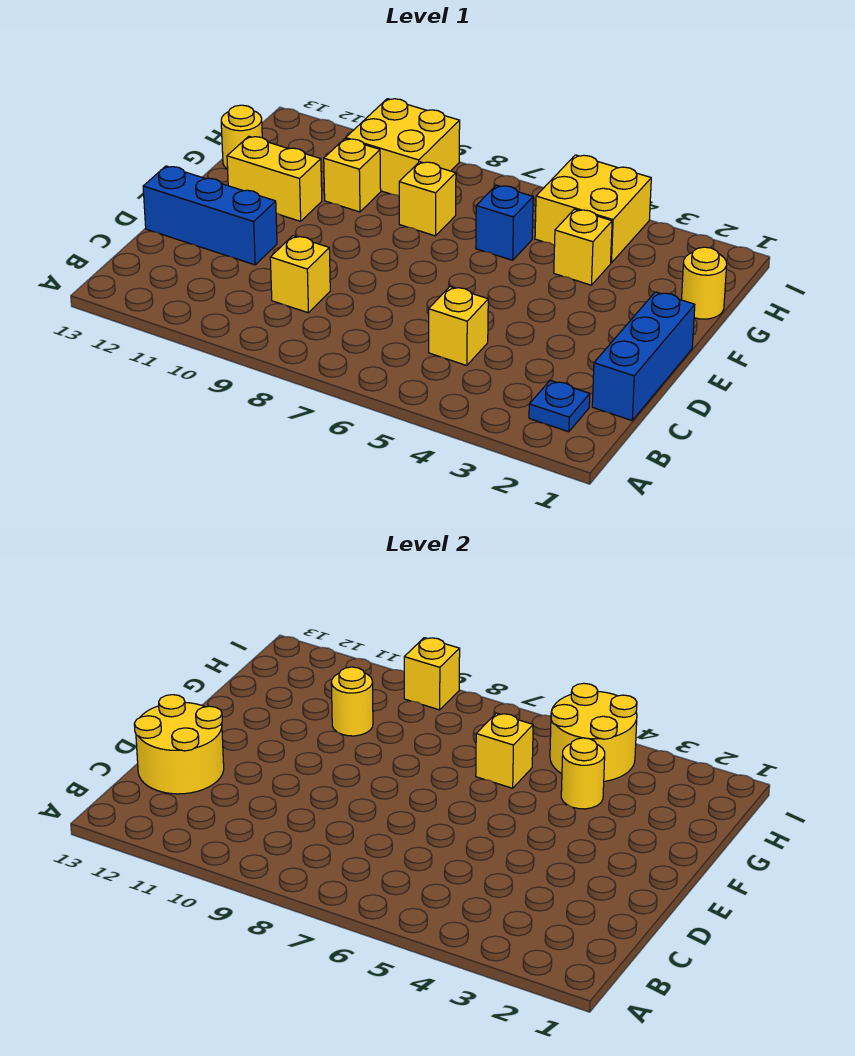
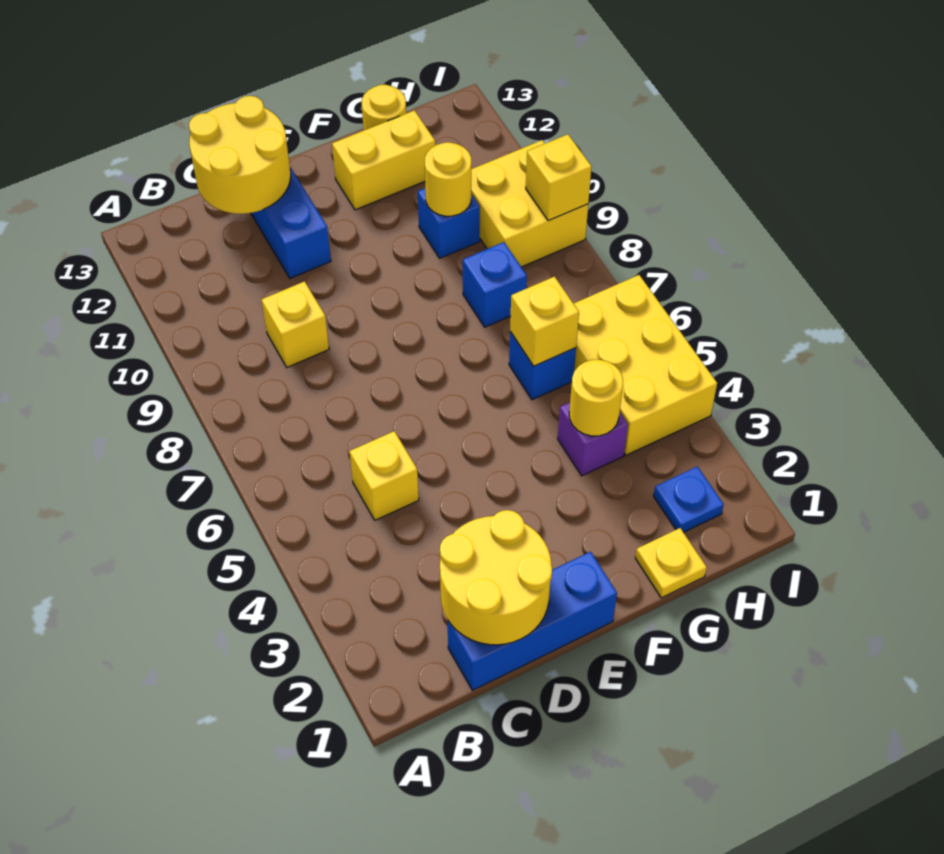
blue 1x1 plate [529,380,590,432] -> blue 1x1 plate moved to [654,466,724,532]
yellow 1x2 brick [227,136,322,221] -> yellow 1x2 brick turned to [332,110,435,210]
yellow 1x1 round brick [682,247,727,319] -> yellow 1x1 plate [635,528,707,598]
yellow 1x1 brick [554,209,612,285] -> purple 1x1 brick [558,402,628,476]
yellow 1x1 brick [399,162,456,236] -> blue 1x1 brick [463,242,527,327]
yellow 1x1 brick [324,139,381,212] -> blue 1x1 brick [418,188,480,258]
yellow 2x2 brick [535,155,651,263] -> yellow 2x3 brick [573,275,717,455]
yellow 2x2 round brick [550,683,637,781] -> yellow 2x2 round brick moved to [440,510,552,645]

